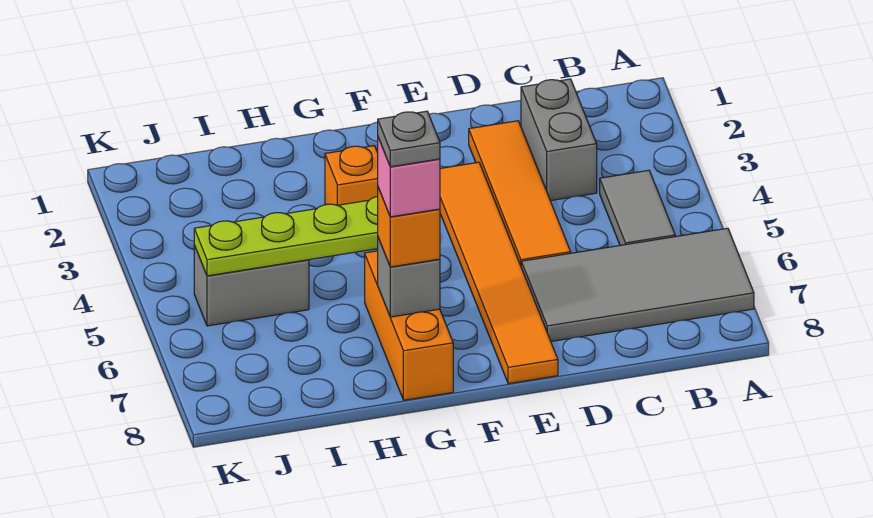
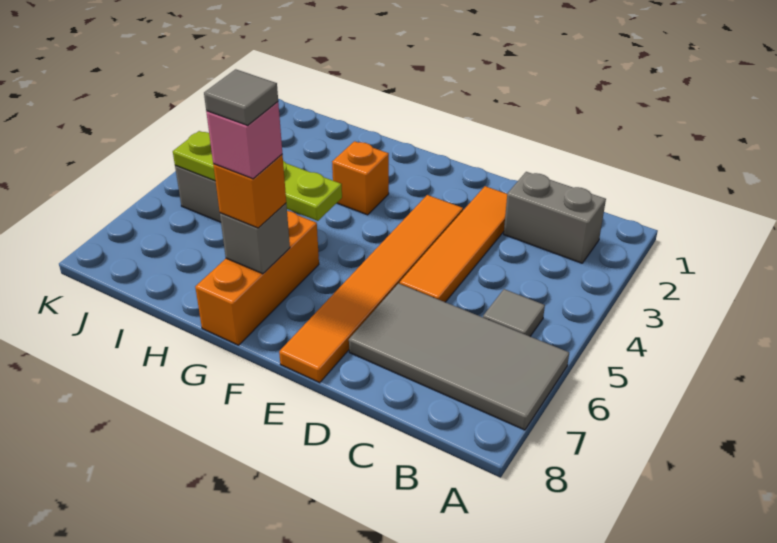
grey 1x2 tile [600,170,675,245] -> grey 1x1 tile [483,289,545,336]
grey 1x2 brick [521,79,597,201] -> grey 1x2 brick turned to [504,172,606,263]
grey 1x1 plate [378,111,440,167] -> grey 1x1 tile [204,69,278,125]

